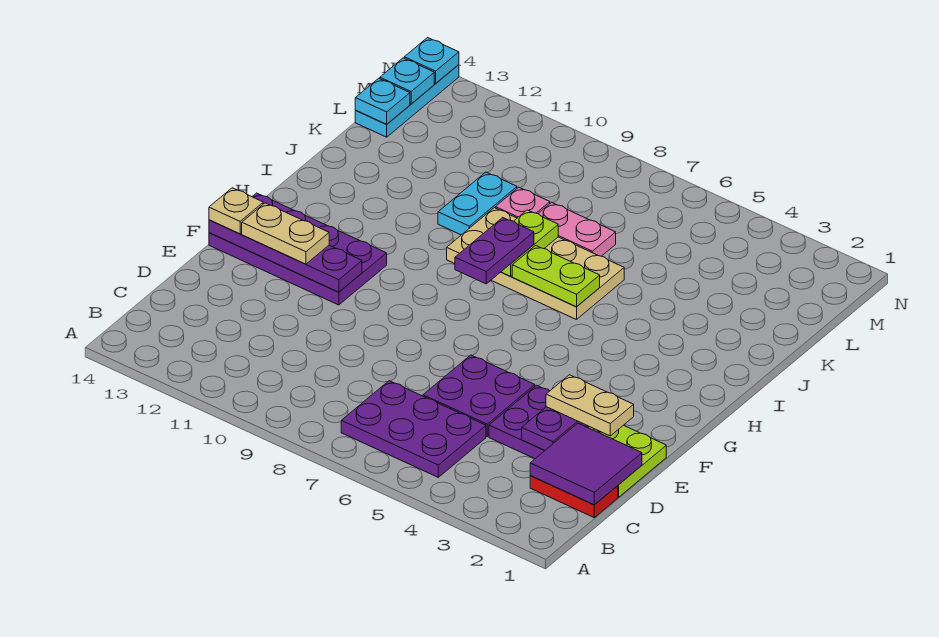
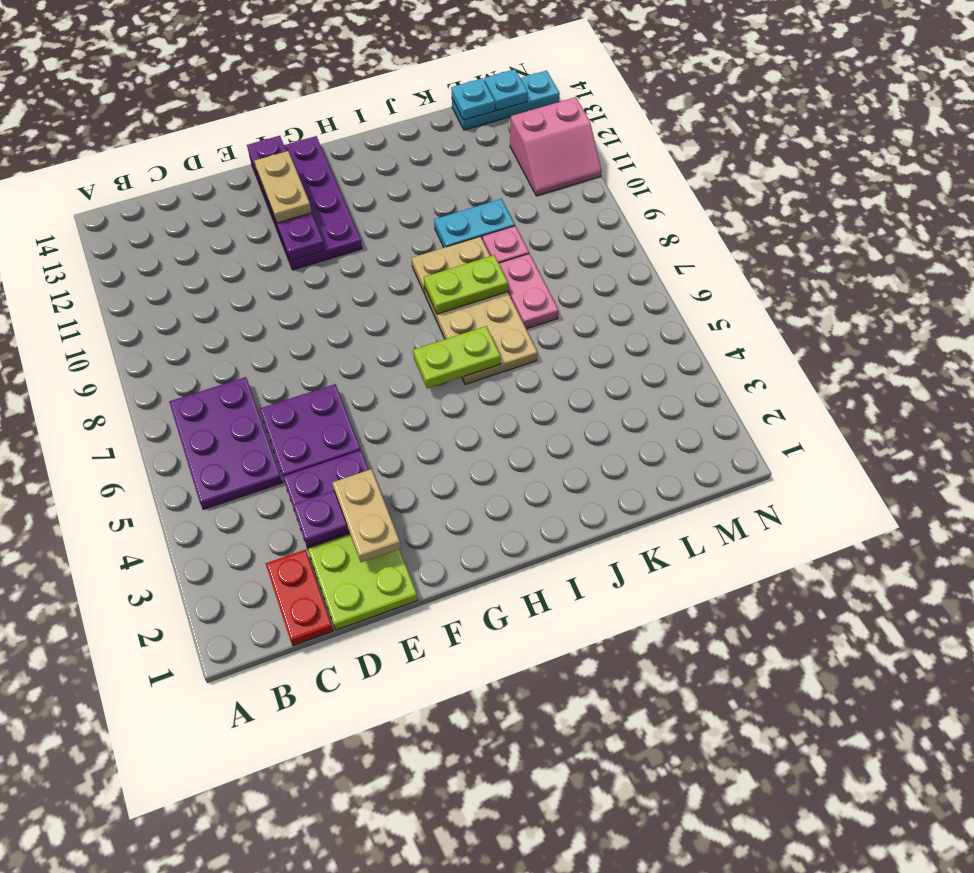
purple 2x2 tile [530,423,642,505] -> none
tan 1x1 plate [209,188,263,234] -> none
purple 1x2 plate [455,218,534,284] -> none
lime 1x2 plate [512,246,600,307] -> lime 1x2 plate turned to [413,326,501,388]
none -> pink 2x2 slope [510,97,602,196]
cyan 1x1 plate [404,38,459,84] -> none

